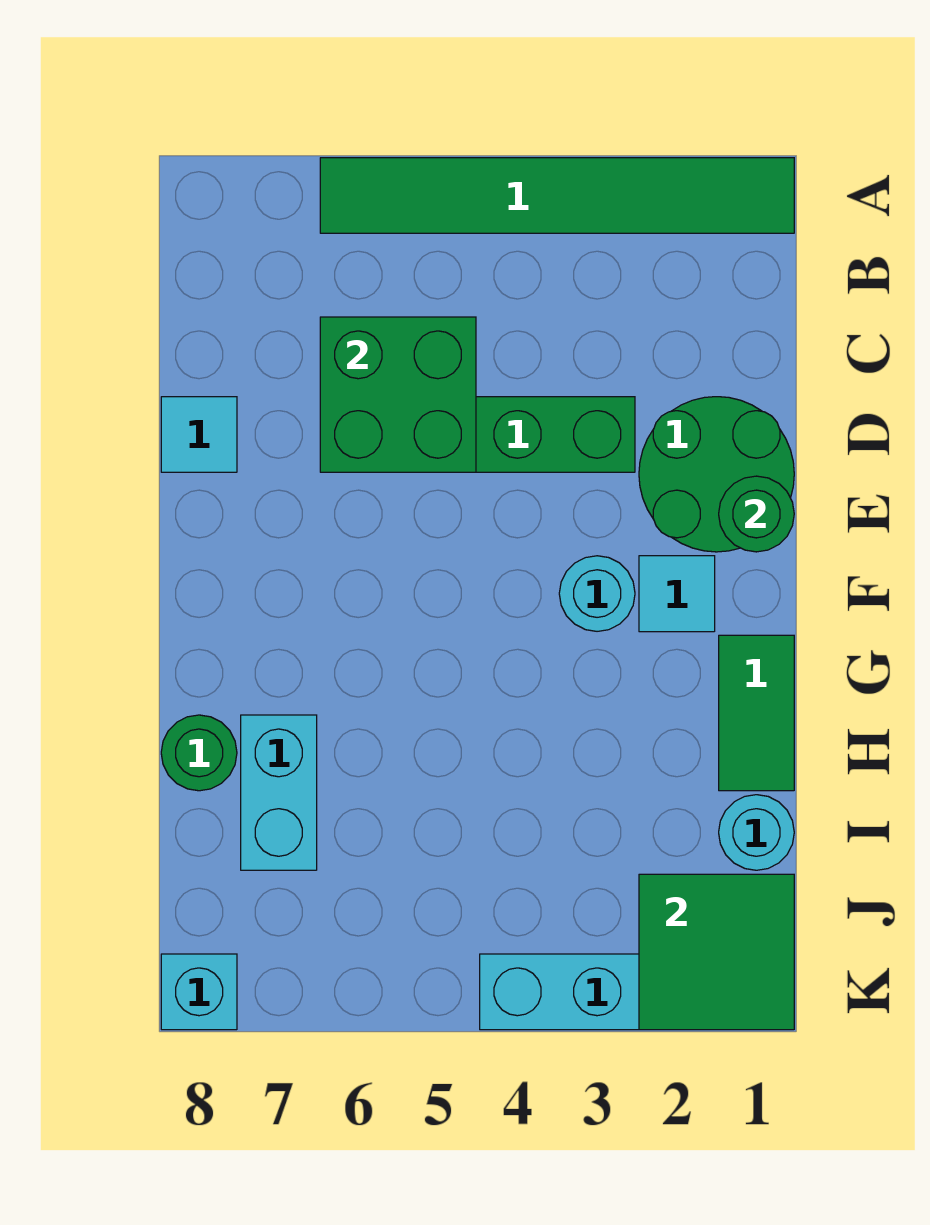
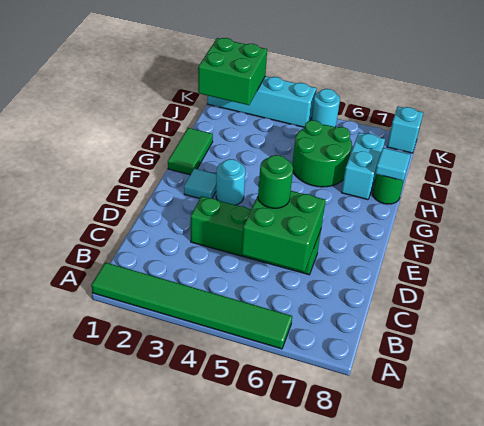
green 2x2 round brick [639,397,794,552] -> green 2x2 round brick moved to [292,120,352,187]
cyan 1x1 tile [161,397,237,472] -> cyan 1x1 tile moved to [375,148,411,181]
green 1x1 round brick [719,476,794,552] -> green 1x1 round brick moved to [258,155,293,208]
cyan 1x1 round brick [719,795,794,870] -> cyan 1x1 round brick moved to [311,89,340,127]
green 2x2 tile [639,874,794,1030] -> green 2x2 brick [198,38,267,105]

